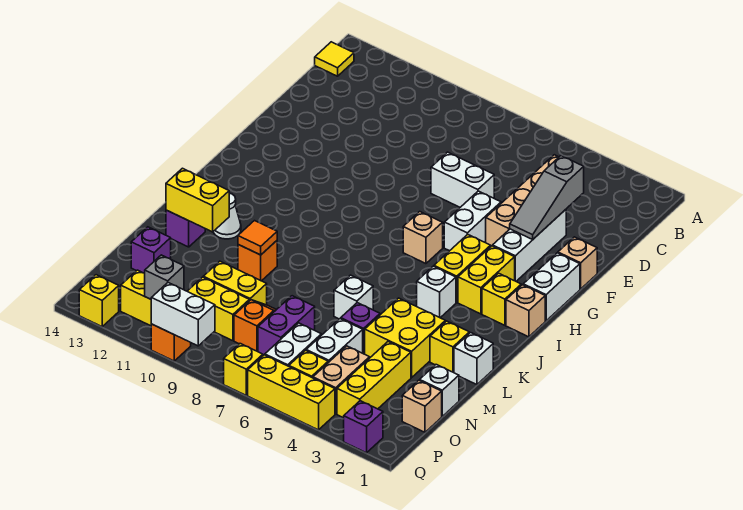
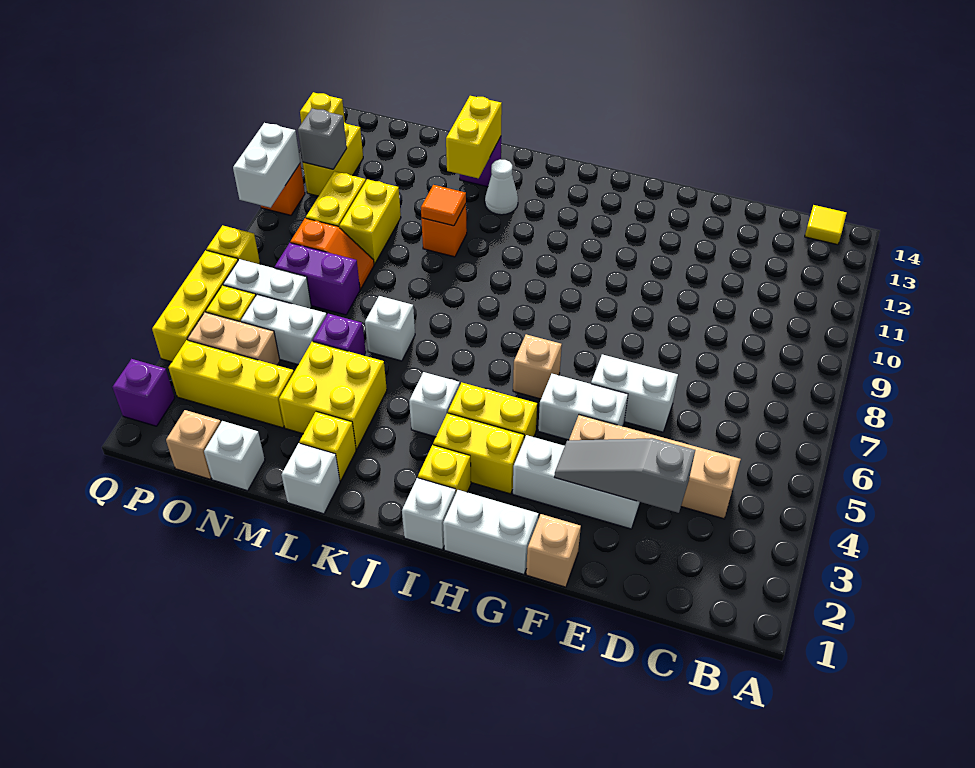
white 1x2 brick [431,152,494,207] -> white 1x2 brick turned to [591,354,678,432]
tan 1x1 brick [506,285,545,337] -> white 1x1 brick [402,478,456,550]
purple 1x1 brick [131,227,171,273] -> none

